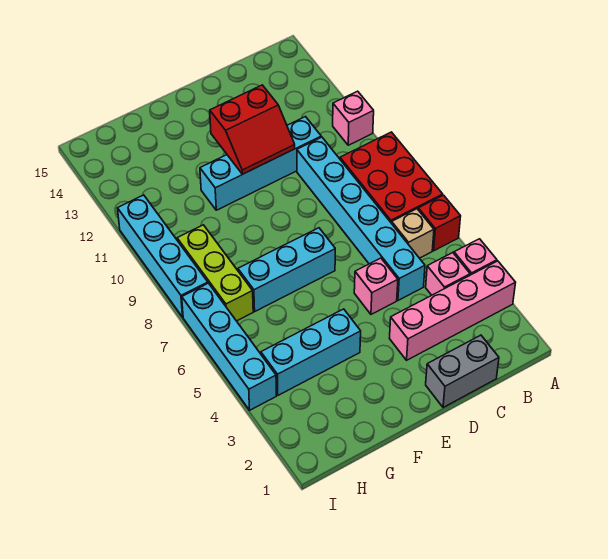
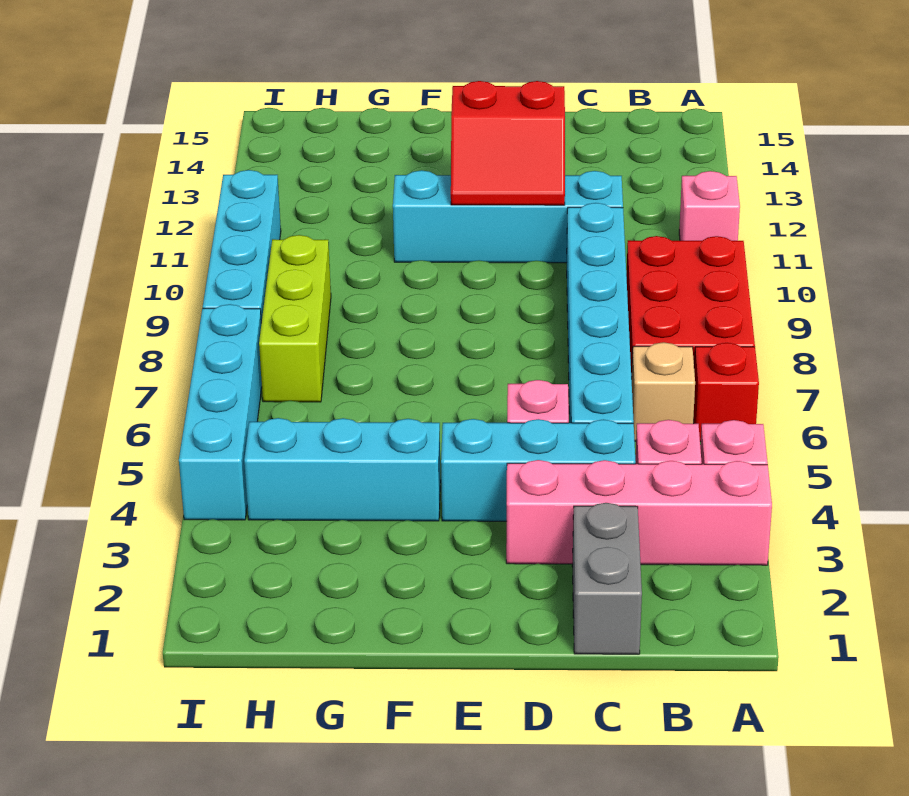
grey 1x2 brick [426,335,499,407] -> grey 1x2 brick turned to [572,503,642,654]
cyan 1x3 brick [238,228,335,311] -> cyan 1x3 brick moved to [441,419,636,521]

